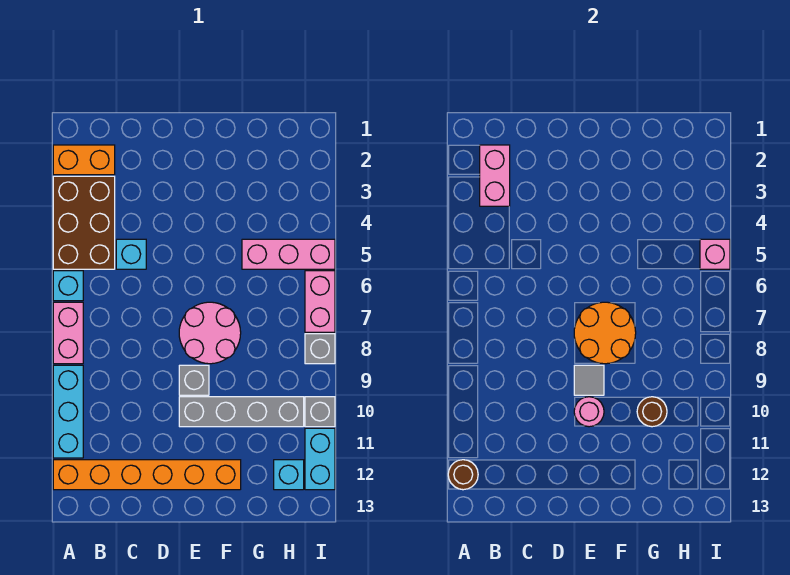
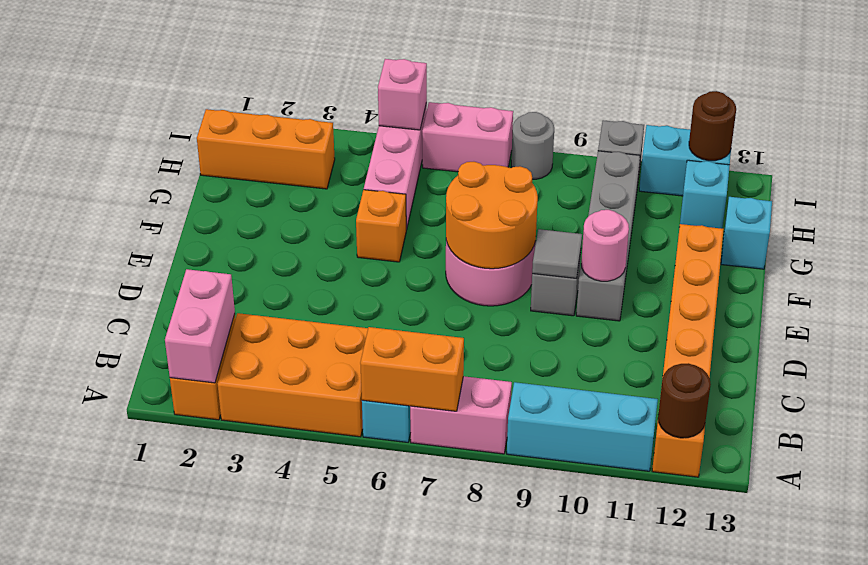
brown 2x3 brick [53,176,115,269] -> orange 2x3 brick [218,313,368,437]
none -> orange 1x2 brick [360,327,464,411]
pink 1x2 brick [480,145,510,206] -> pink 1x2 brick turned to [165,269,235,383]
cyan 1x1 brick [116,239,146,269] -> cyan 1x1 brick moved to [721,197,772,269]
none -> orange 1x1 brick [356,190,406,262]
brown 1x1 round brick [637,397,667,427] -> brown 1x1 round brick moved to [689,91,736,161]
none -> orange 1x3 brick [197,109,335,189]
grey 1x1 brick [305,334,335,364] -> grey 1x1 round brick [511,112,554,179]

